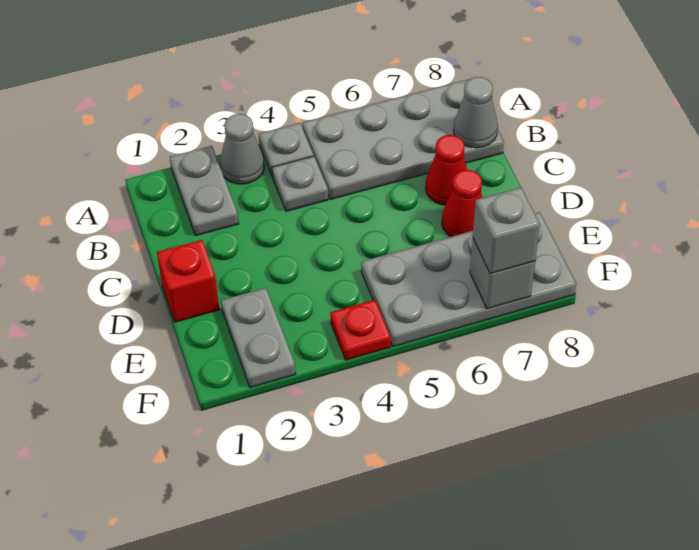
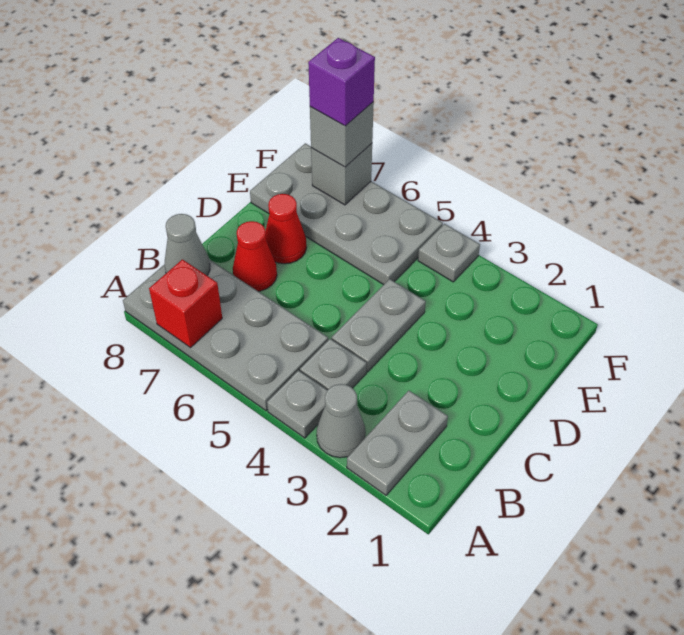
red 1x1 brick [157,240,219,322] -> red 1x1 brick moved to [149,260,222,348]
grey 1x2 plate [221,288,296,388] -> grey 1x2 plate moved to [331,279,426,372]
red 1x1 plate [330,300,391,360] -> grey 1x1 plate [418,224,480,282]
none -> purple 1x1 brick [308,38,375,126]

